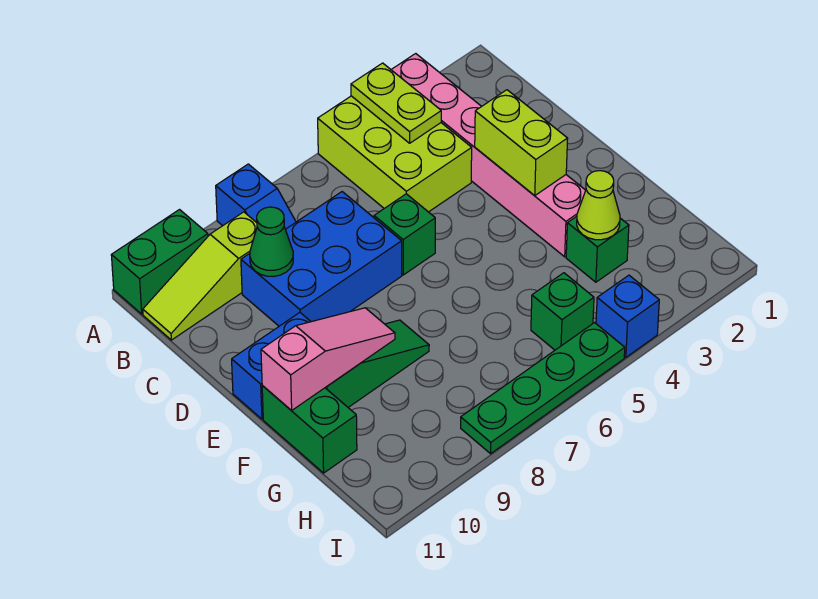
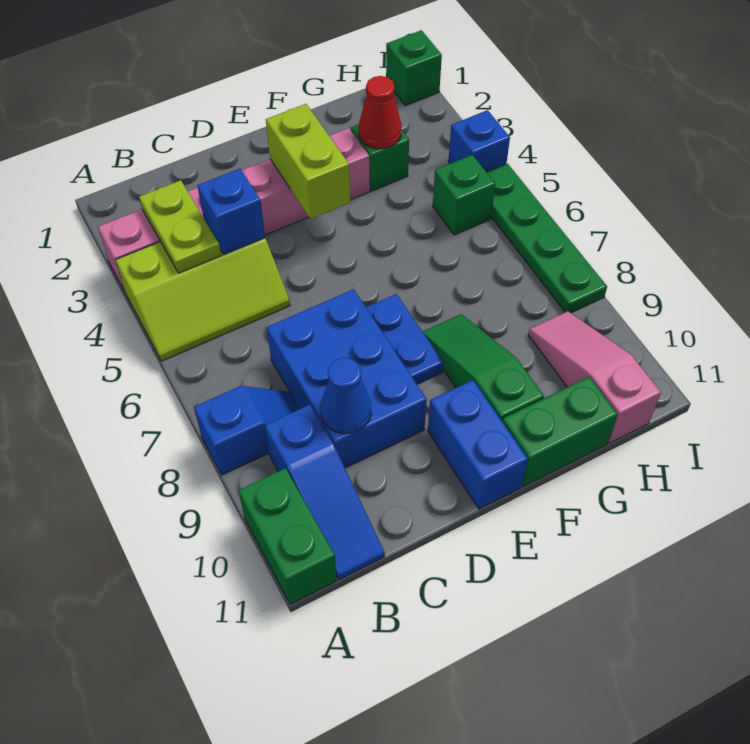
lime 2x3 brick [318,96,472,212] -> lime 2x3 slope [116,238,290,361]
lime 1x2 plate [351,63,441,143] -> lime 1x2 plate turned to [139,180,221,273]
lime 1x3 slope [143,212,257,340] -> blue 1x3 slope [265,405,385,580]
none -> blue 1x1 brick [197,169,265,255]
green 1x1 cone [250,207,293,276] -> blue 1x1 cone [321,358,371,434]
lime 1x2 brick [475,90,568,196] -> lime 1x2 brick turned to [266,104,350,219]
green 1x1 brick [374,194,435,275] -> green 1x1 brick moved to [386,30,442,106]
none -> blue 1x2 plate [366,294,443,384]
pink 1x3 slope [261,308,395,411] -> pink 1x3 slope moved to [528,311,661,443]
lime 1x1 cone [577,171,620,240] -> red 1x1 cone [359,76,401,149]

